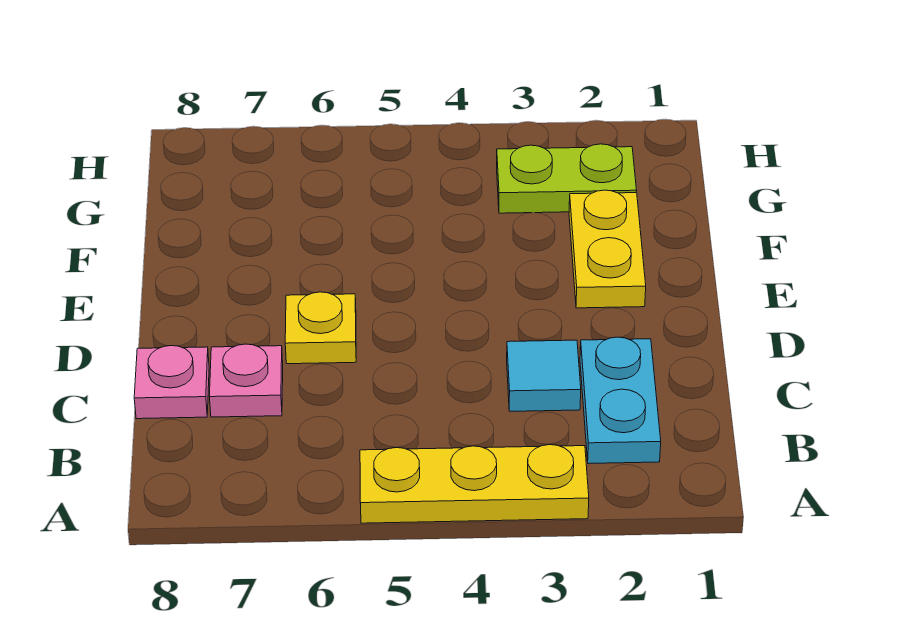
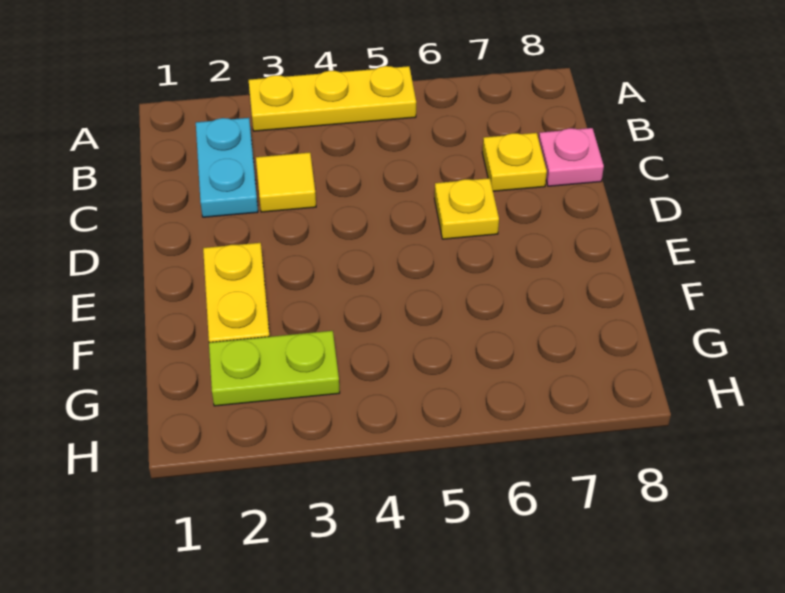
cyan 1x1 tile [507,340,581,411] -> yellow 1x1 tile [256,152,316,212]
pink 1x1 plate [209,344,283,417] -> yellow 1x1 plate [482,133,547,191]

